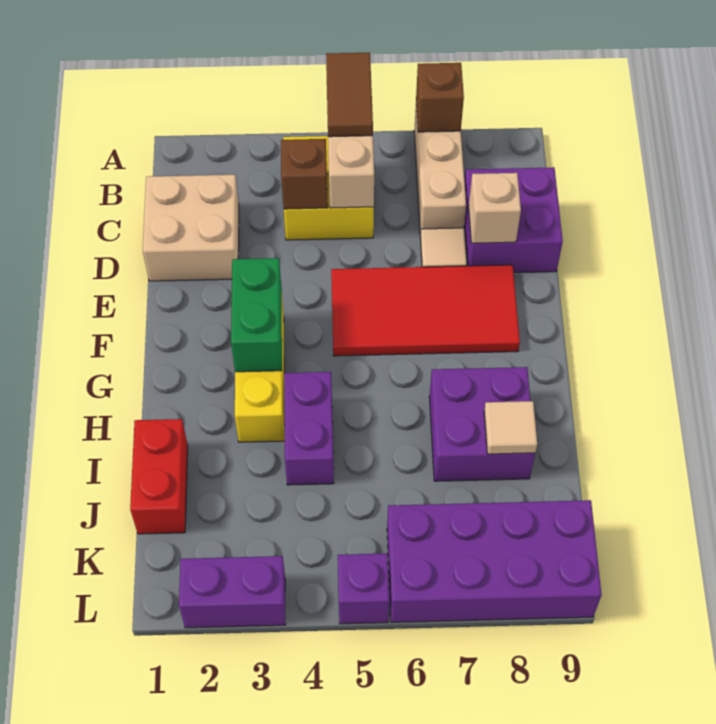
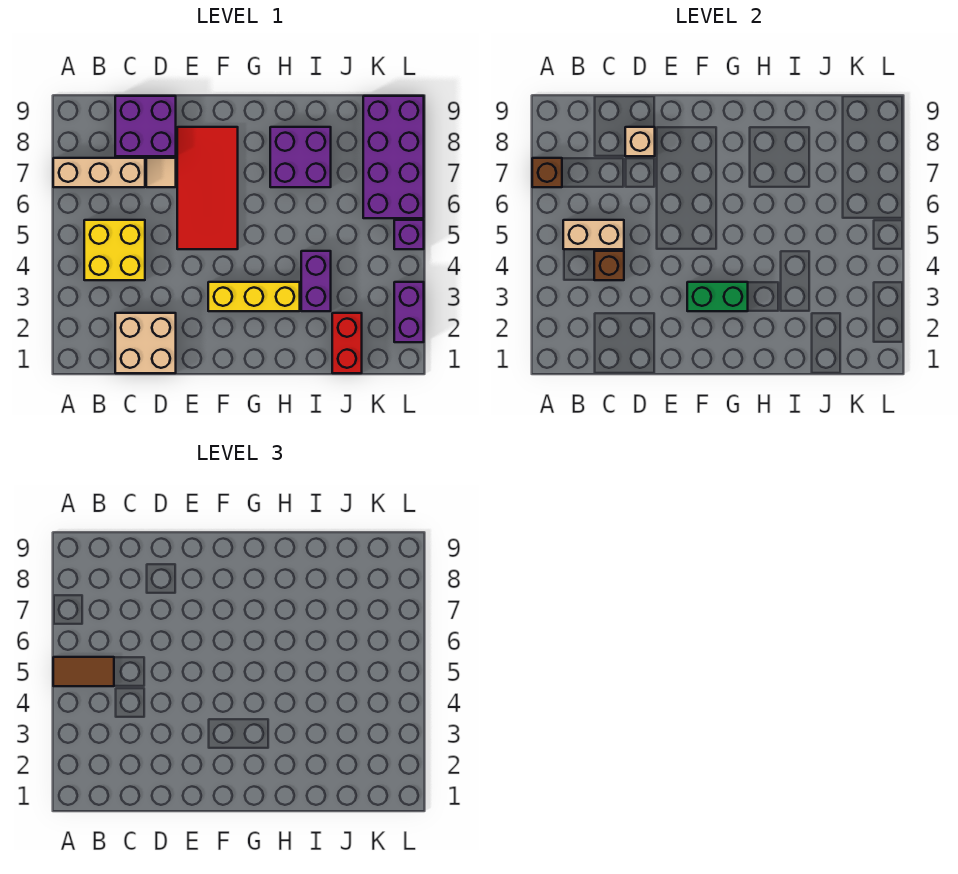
purple 1x2 brick [284,372,334,485] -> purple 1x2 brick turned to [301,251,331,311]
red 1x2 brick [130,419,188,534] -> red 1x2 brick turned to [332,313,362,373]
tan 1x1 tile [484,401,537,454] -> none

